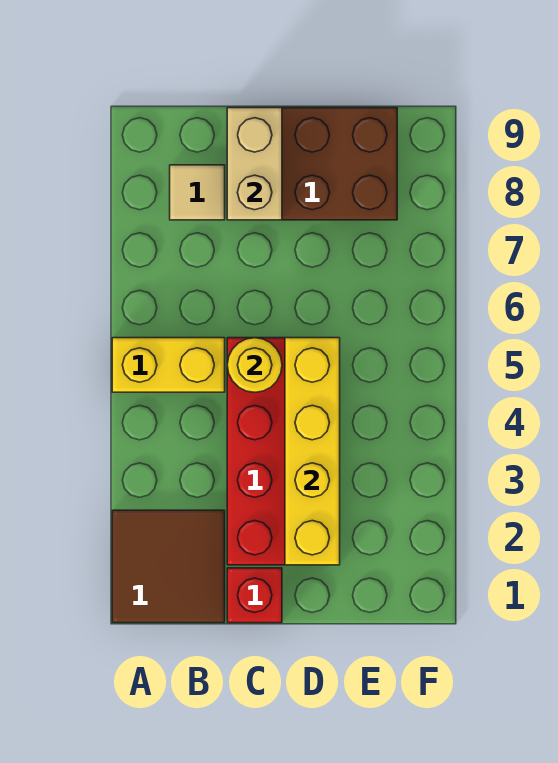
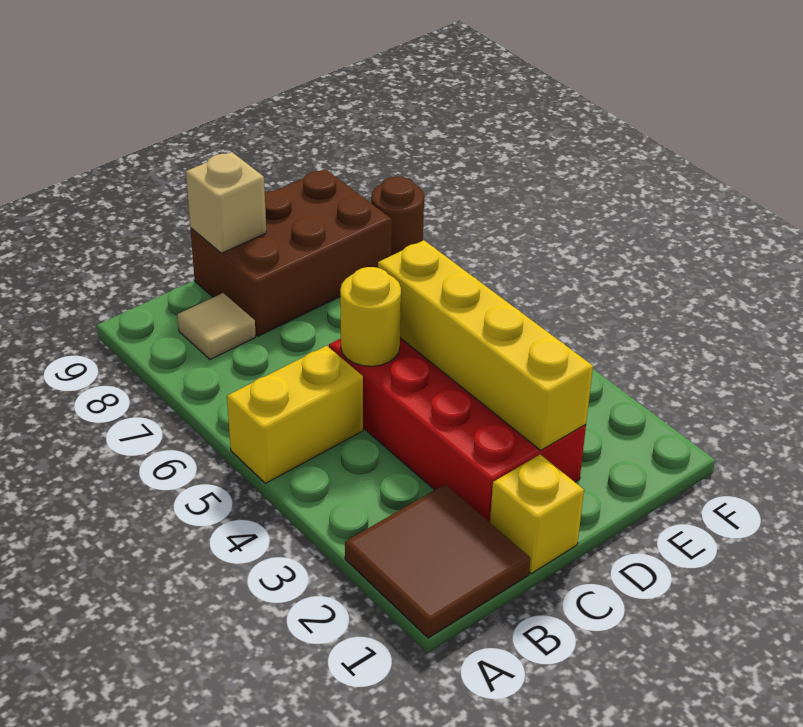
red 1x1 brick [227,568,282,623] -> yellow 1x1 brick [490,454,584,574]
tan 1x2 brick [227,108,282,220] -> tan 1x1 brick [186,152,266,253]
none -> brown 1x1 round brick [371,177,424,255]

